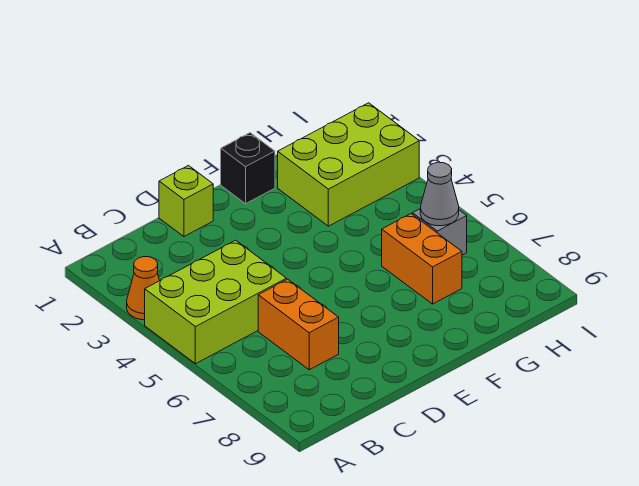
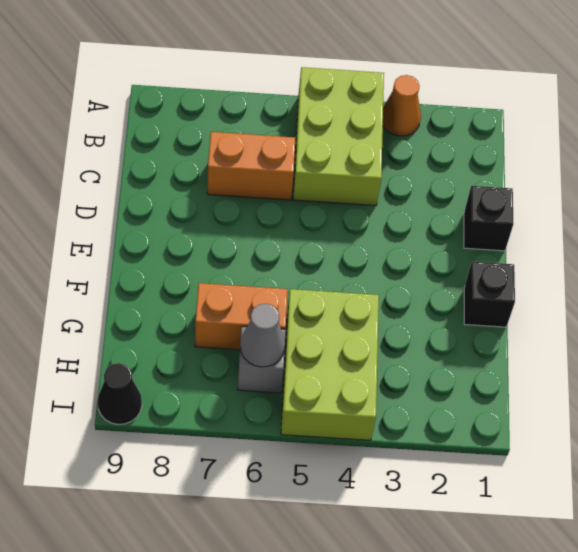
lime 1x1 brick [159,166,213,236] -> black 1x1 brick [464,186,513,251]
lime 2x3 brick [278,103,419,226] -> lime 2x3 brick moved to [281,289,379,440]
none -> black 1x1 cone [98,363,142,424]

